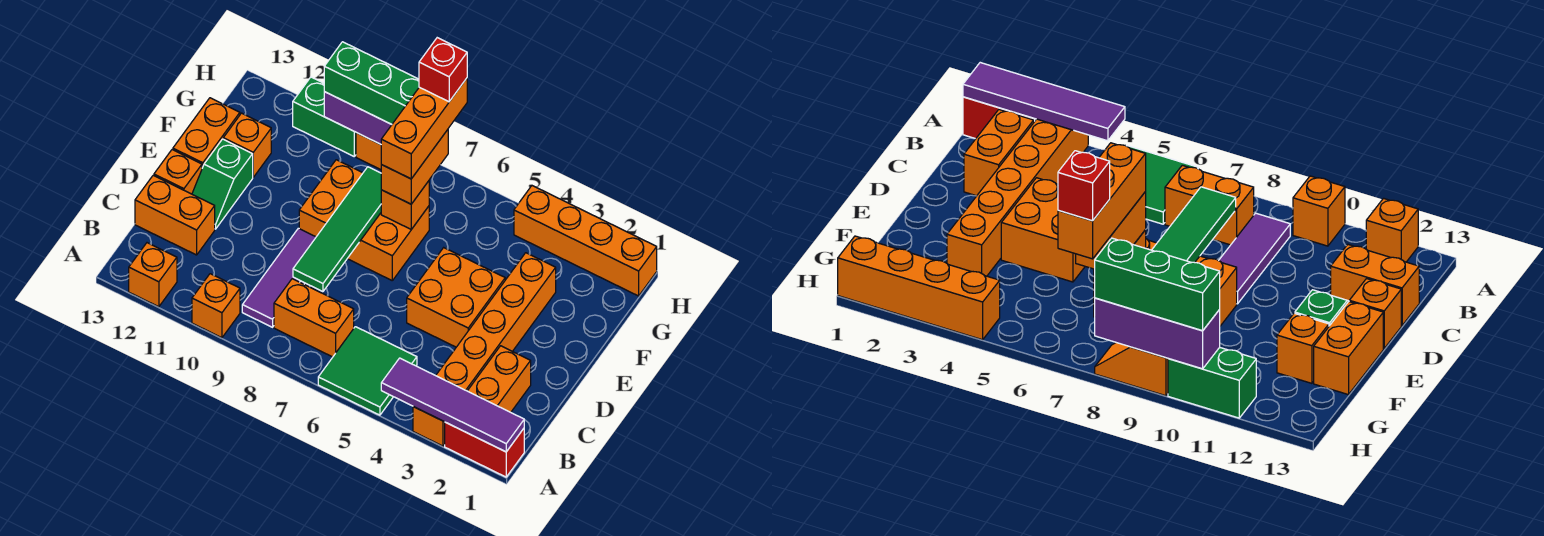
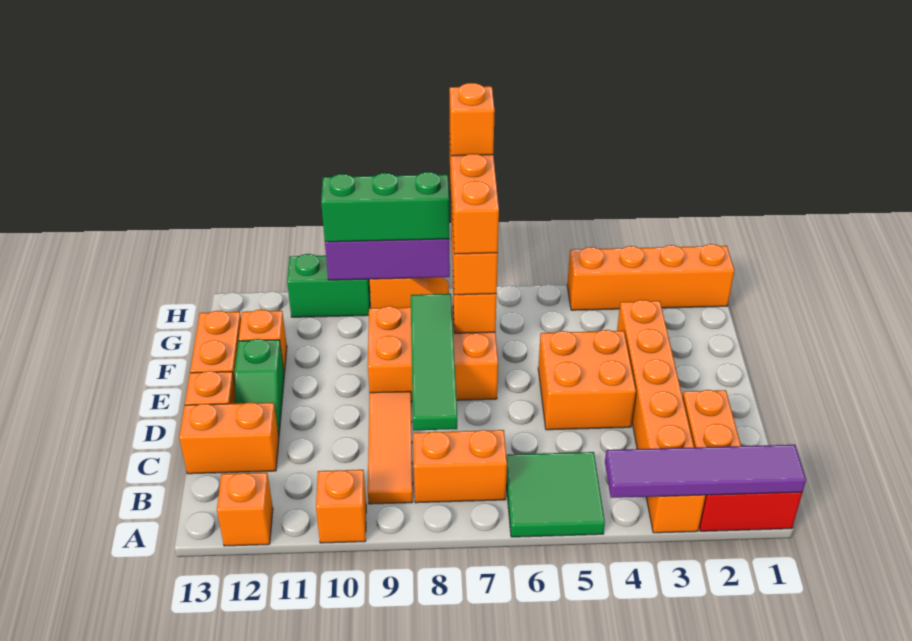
purple 1x3 tile [242,228,316,327] -> orange 1x3 tile [368,391,413,504]
red 1x1 brick [419,38,467,102] -> orange 1x1 brick [450,83,495,156]

